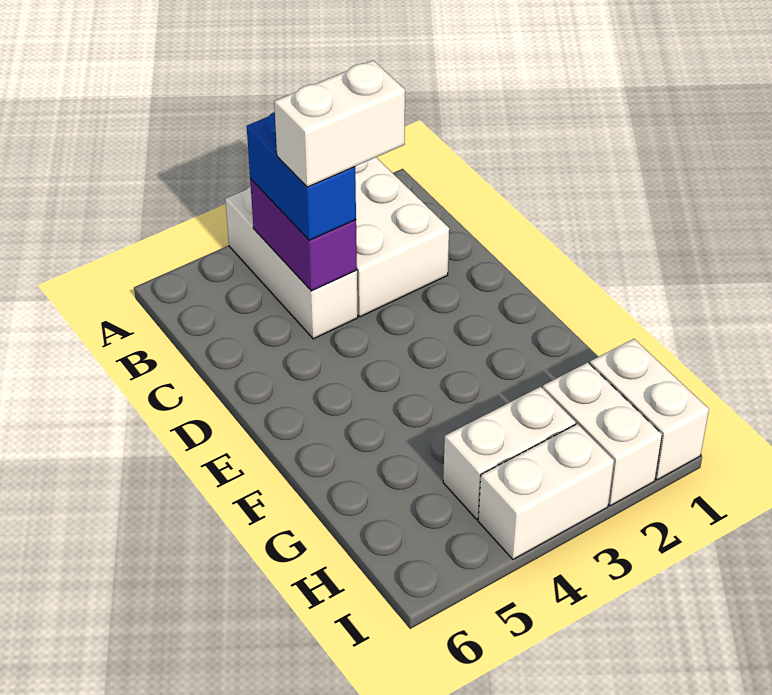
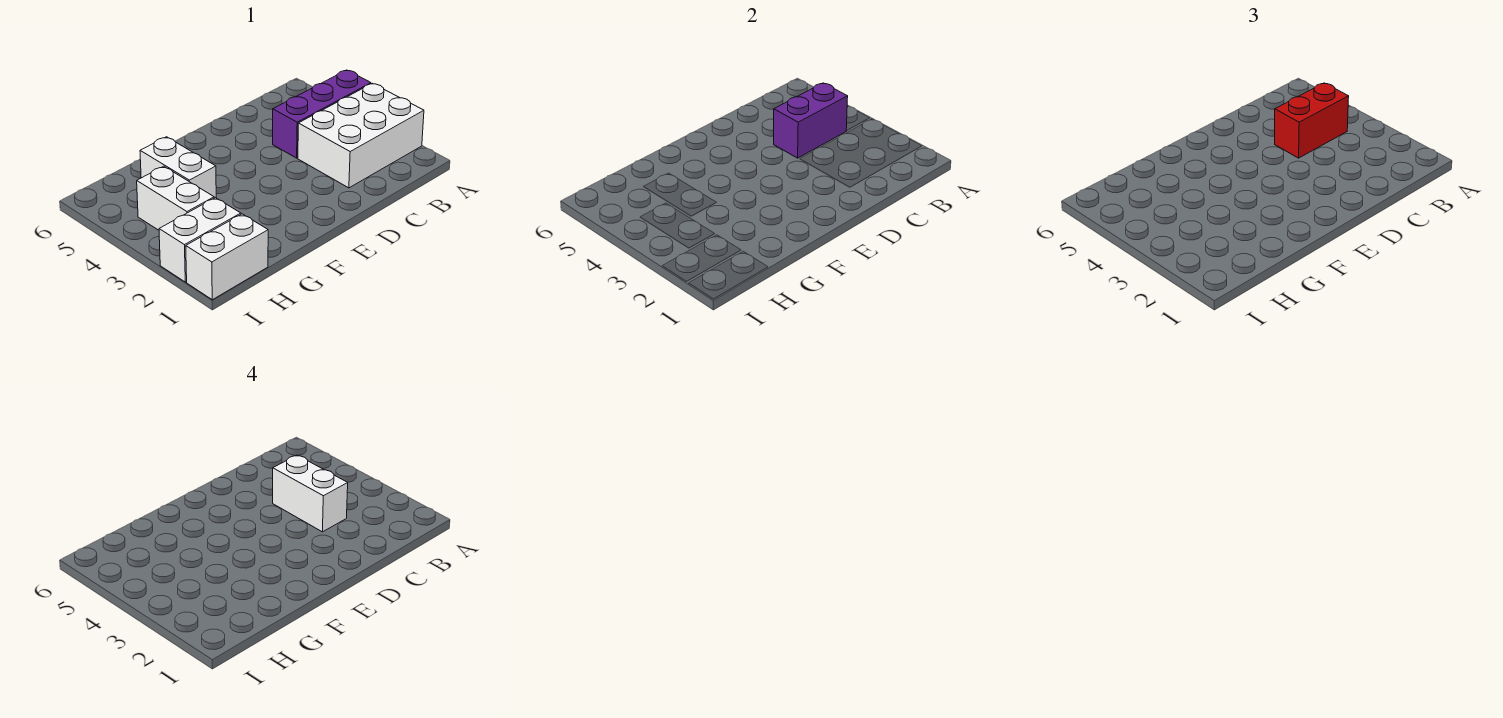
white 1x3 brick [225,186,358,339] -> purple 1x3 brick [273,70,371,158]
blue 1x2 brick [247,112,356,240] -> red 1x2 brick [1275,83,1349,158]
white 1x2 brick [478,424,614,559] -> white 1x2 brick moved to [140,137,216,198]

